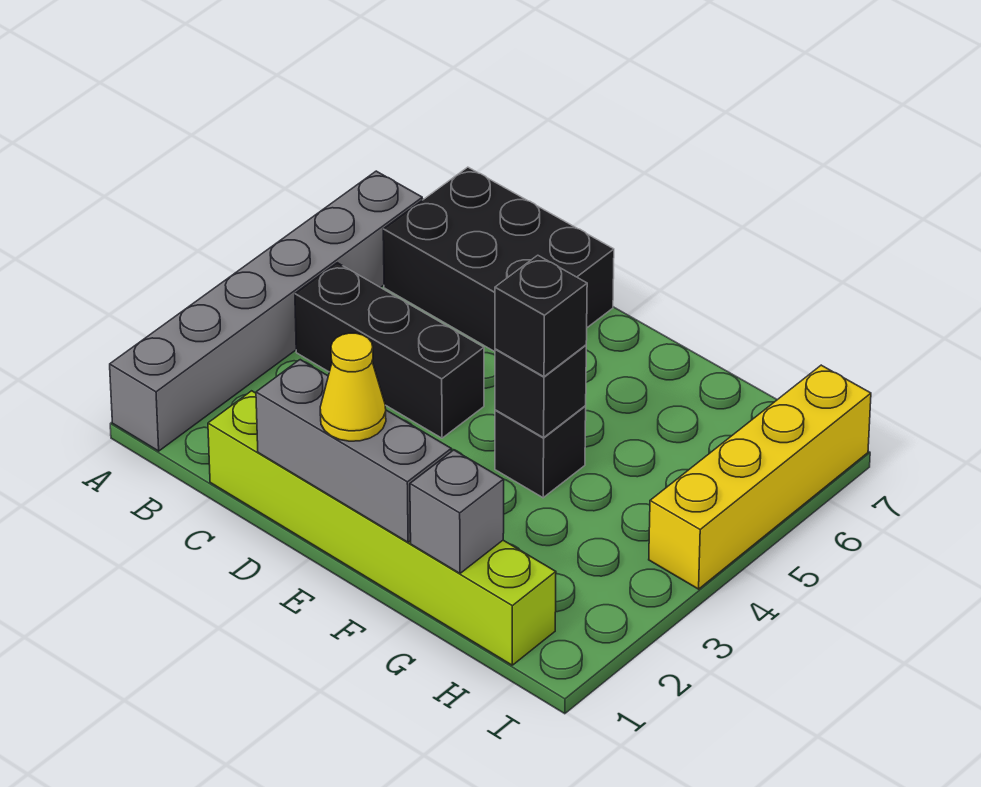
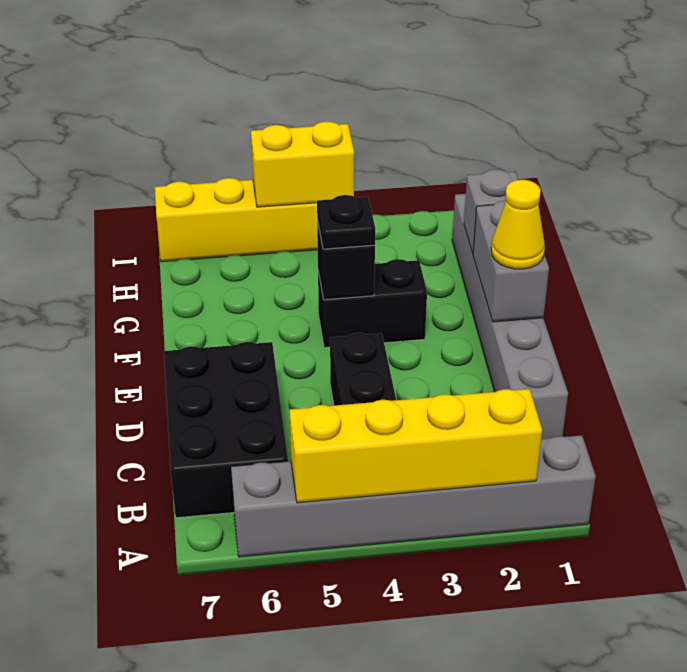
none -> yellow 1x4 brick [290,389,542,503]
lime 1x6 brick [208,391,556,665] -> grey 1x6 brick [452,194,568,439]
grey 1x3 brick [256,360,451,542] -> grey 1x2 brick [473,201,549,322]
black 1x1 brick [495,406,586,498] -> black 1x2 brick [318,259,427,348]
black 1x1 brick [495,255,587,377] -> black 1x1 plate [317,195,375,249]
none -> yellow 1x2 brick [251,122,354,207]

